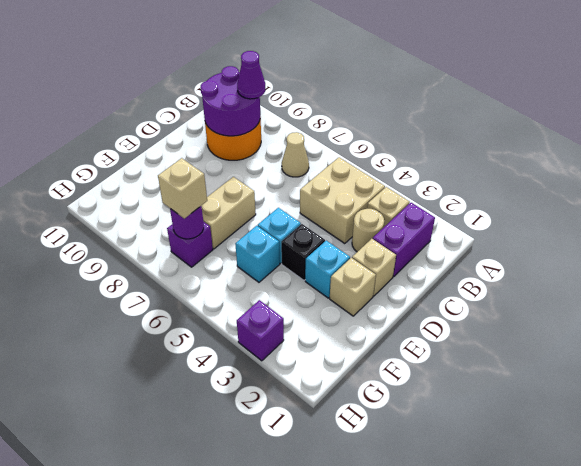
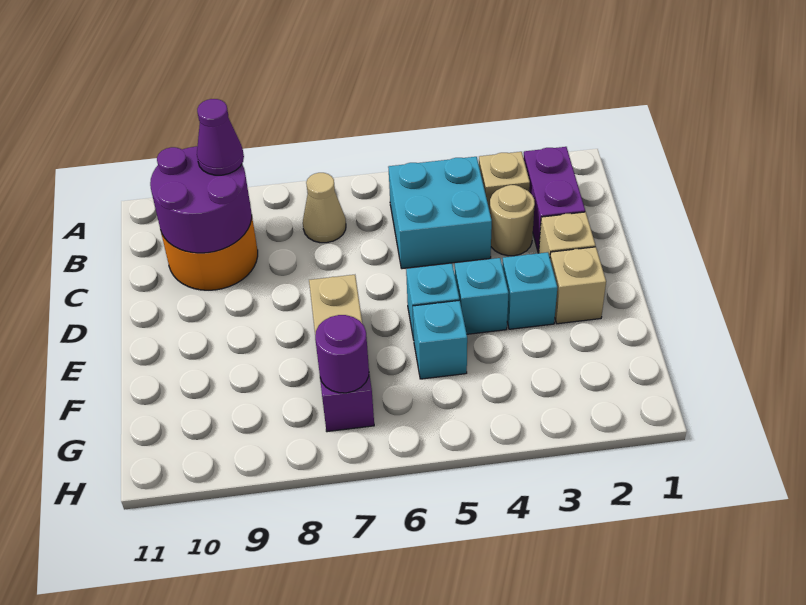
tan 2x2 brick [300,157,385,244] -> cyan 2x2 brick [388,157,492,269]
black 1x1 brick [281,224,325,280] -> cyan 1x1 brick [455,258,509,334]
tan 1x1 brick [158,158,207,218] -> none
purple 1x1 brick [237,300,284,361] -> none

